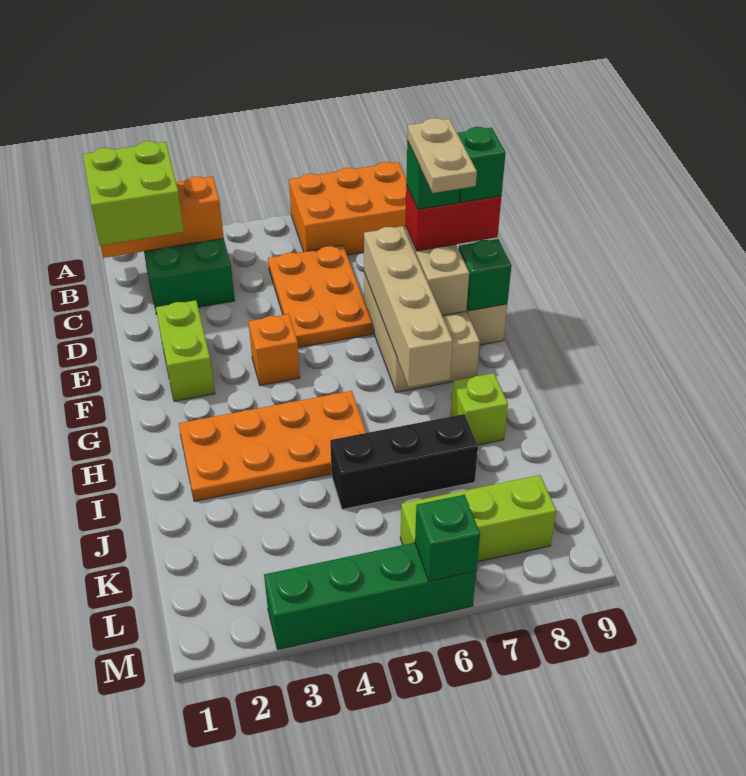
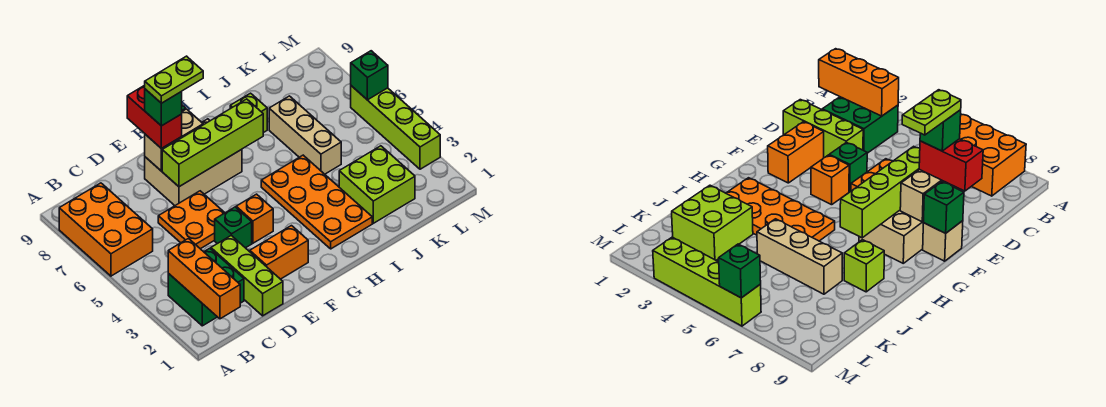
lime 2x2 brick [83,141,184,246] -> lime 2x2 brick moved to [339,146,415,223]
orange 2x3 plate [268,245,372,348] -> orange 2x2 plate [158,191,225,249]
lime 1x2 brick [156,300,215,401] -> orange 1x2 brick [250,226,308,279]
tan 1x4 brick [364,226,453,387] -> lime 1x4 brick [162,99,263,187]
tan 1x2 plate [407,118,477,193] -> lime 1x2 plate [145,56,203,103]
green 1x1 brick [457,127,506,202] -> green 1x1 brick moved to [215,207,252,248]
black 1x3 brick [330,414,478,509] -> tan 1x3 brick [269,96,341,174]
lime 1x3 brick [400,475,556,562] -> lime 1x3 brick moved to [211,236,283,316]
green 1x4 brick [264,543,476,649] -> lime 1x4 brick [351,86,440,169]

